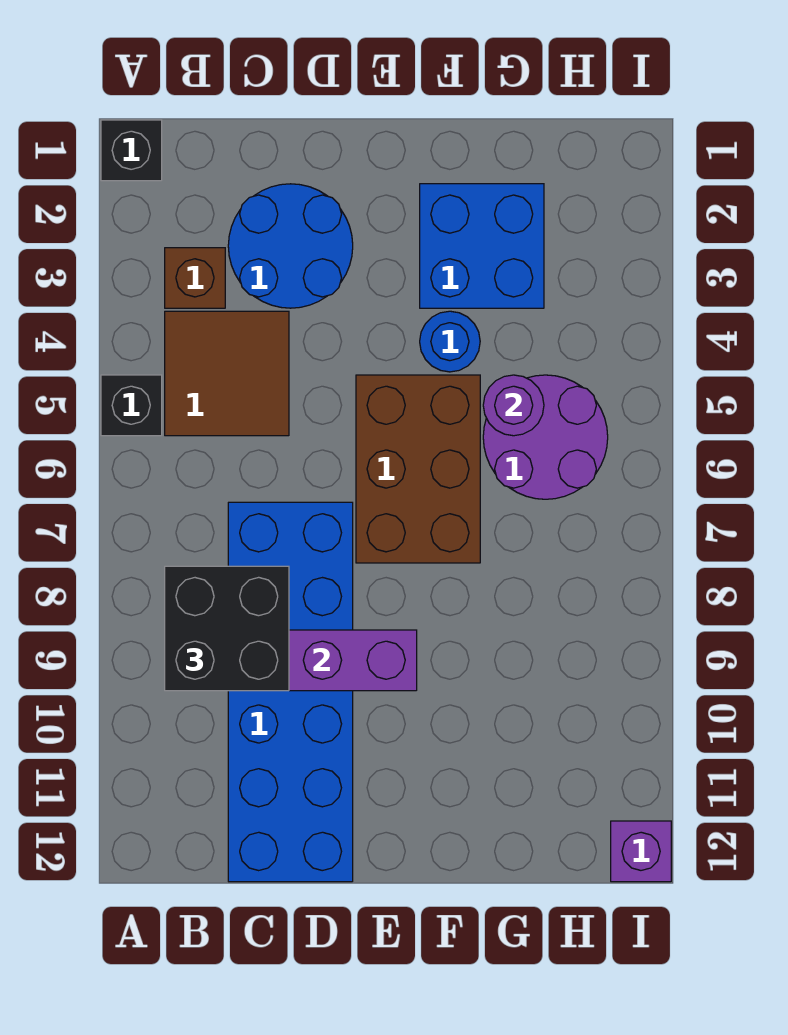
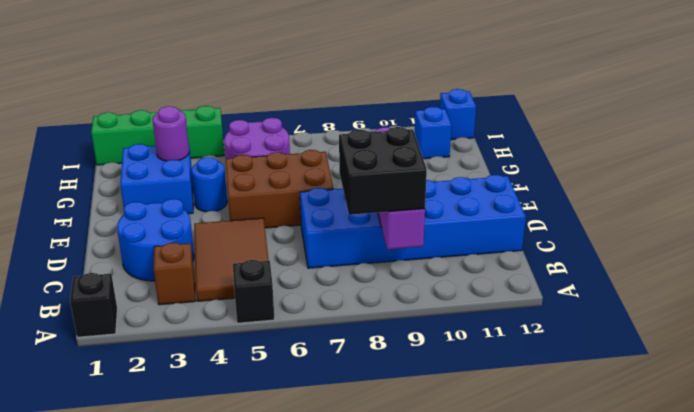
brown 2x2 tile [165,311,289,436] -> brown 2x3 tile [194,218,269,301]
purple 1x1 round brick [483,375,544,436] -> purple 1x1 round brick moved to [152,106,189,161]
none -> blue 1x1 brick [415,107,451,159]
none -> green 1x4 brick [91,106,224,165]
purple 1x1 brick [611,821,671,882] -> blue 1x1 brick [440,89,476,140]

